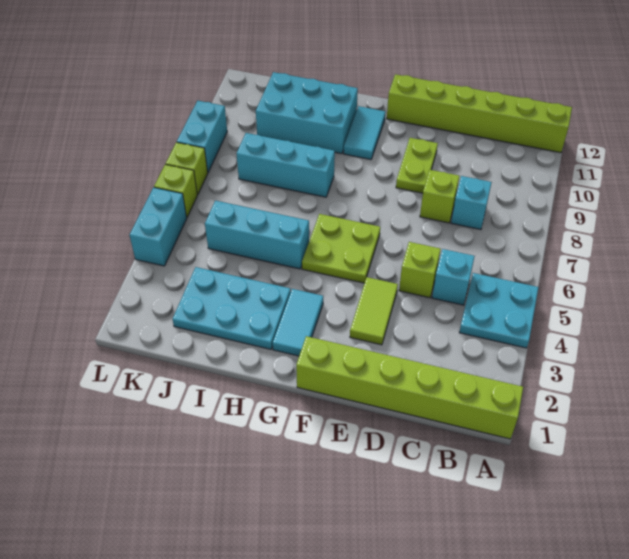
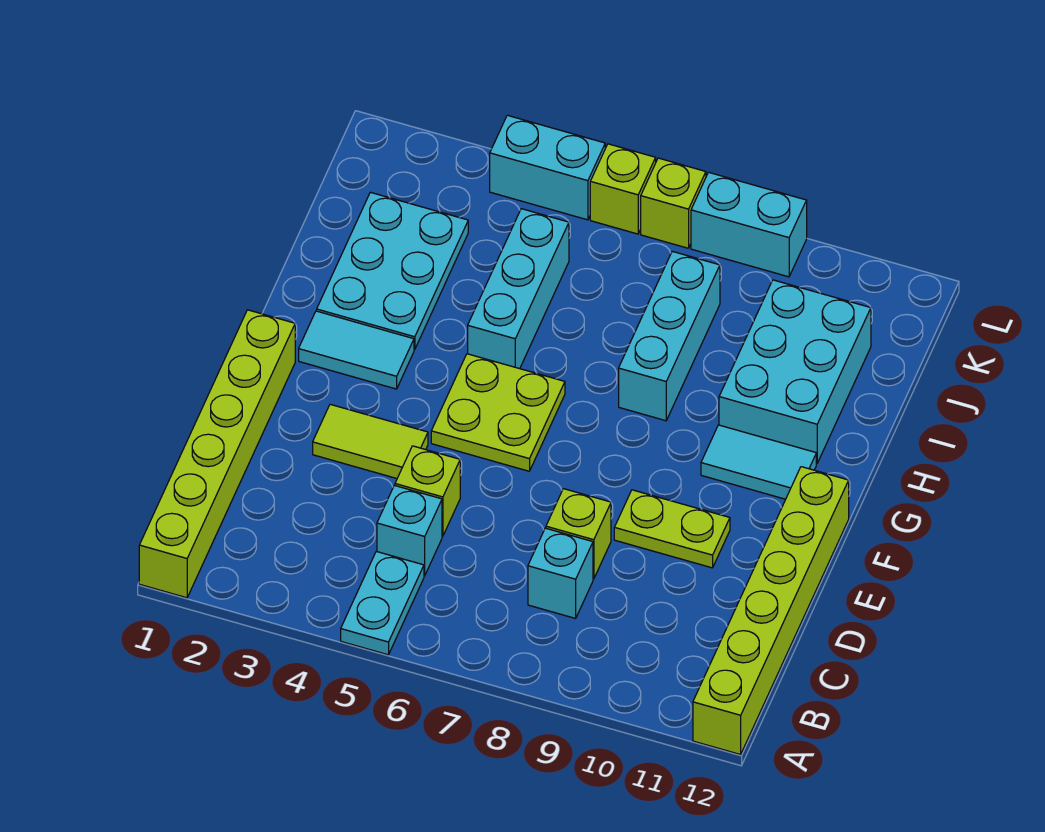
cyan 2x2 plate [459,273,539,348] -> cyan 1x2 plate [341,551,424,655]

